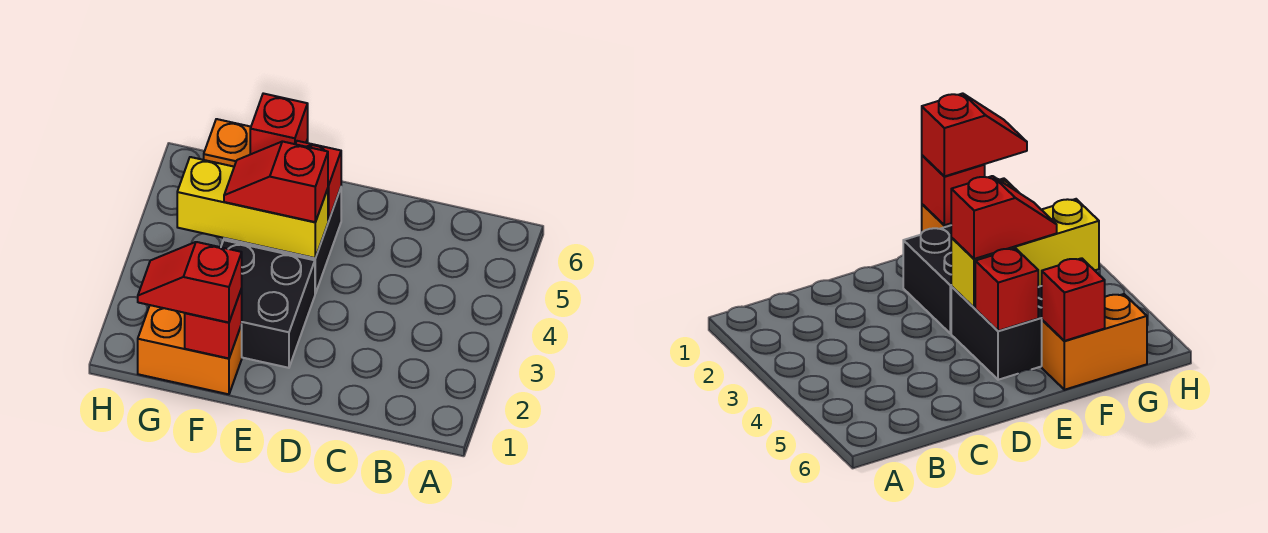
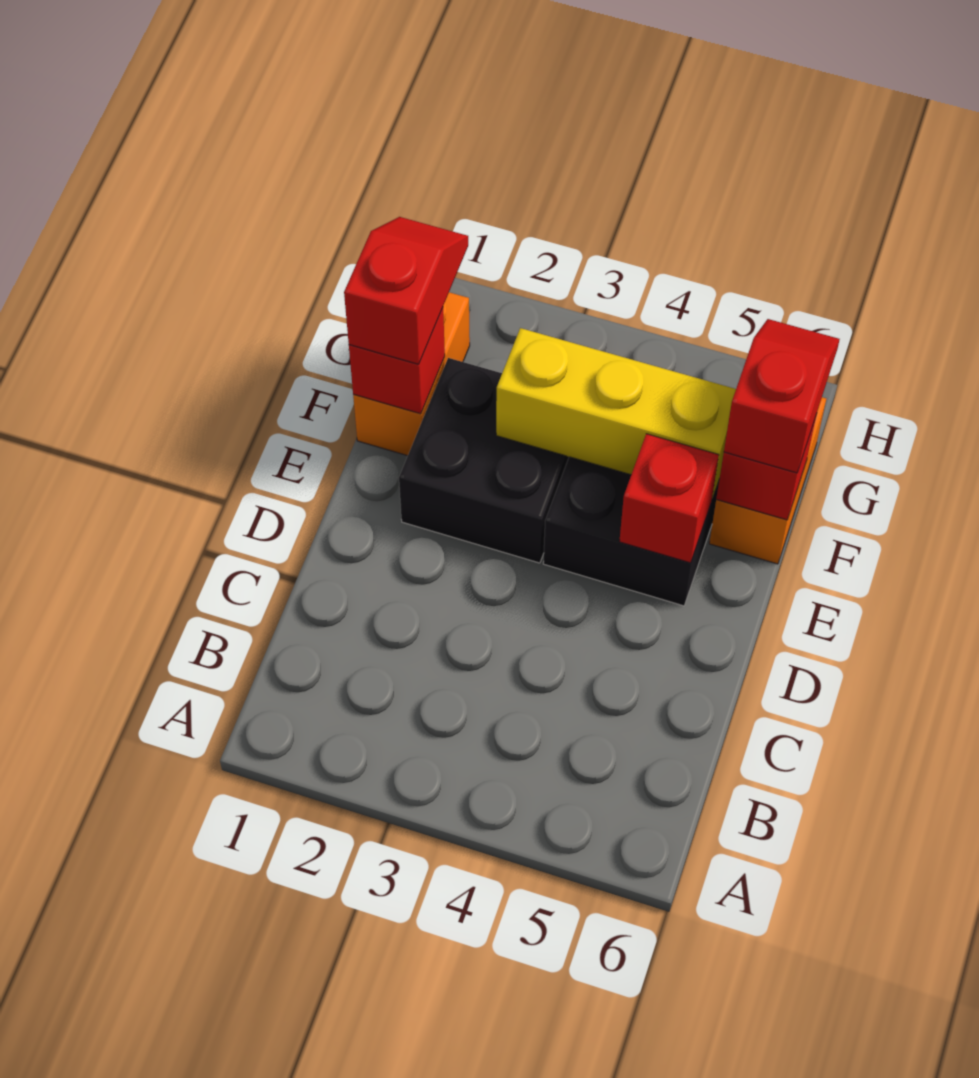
yellow 1x3 brick [177,157,328,258] -> yellow 1x3 brick turned to [496,328,736,498]
red 1x2 slope [224,142,328,222] -> red 1x2 slope moved to [724,319,840,473]

